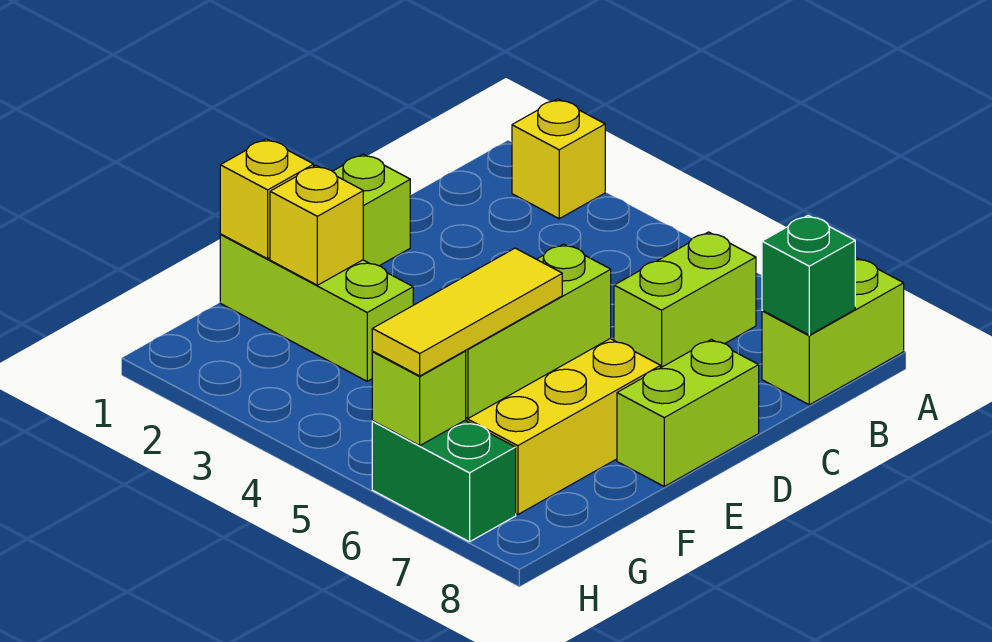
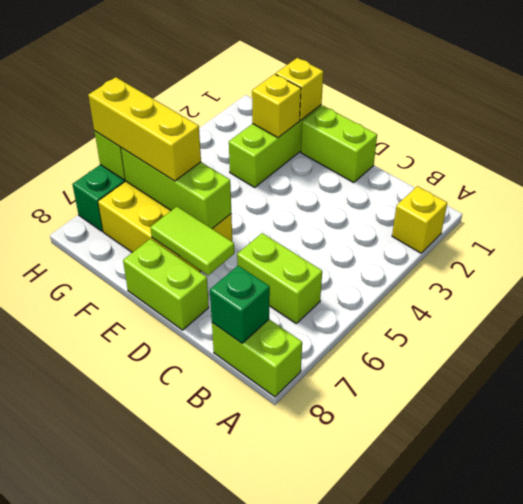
none -> lime 1x2 tile [150,207,234,275]
yellow 1x3 tile [372,248,562,376] -> yellow 1x3 brick [88,77,201,181]

